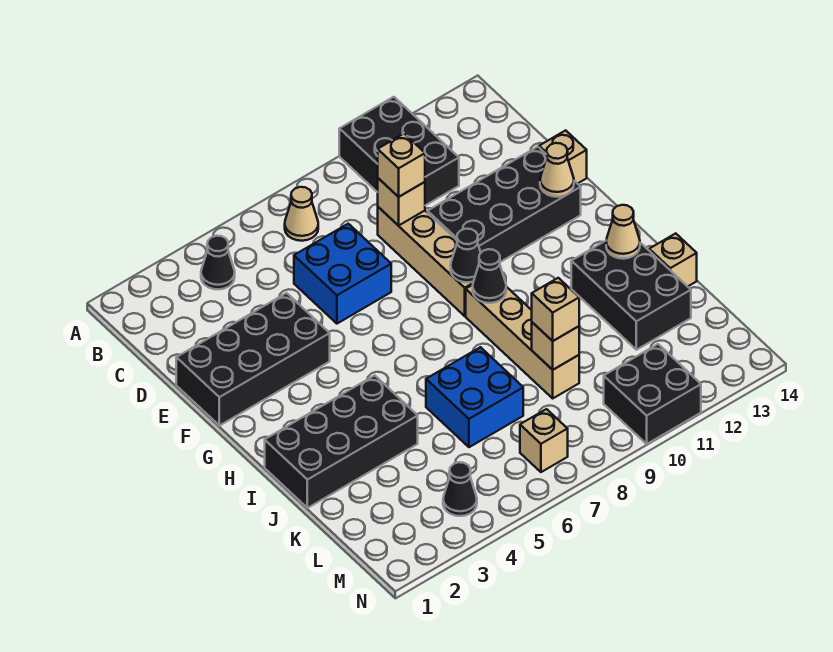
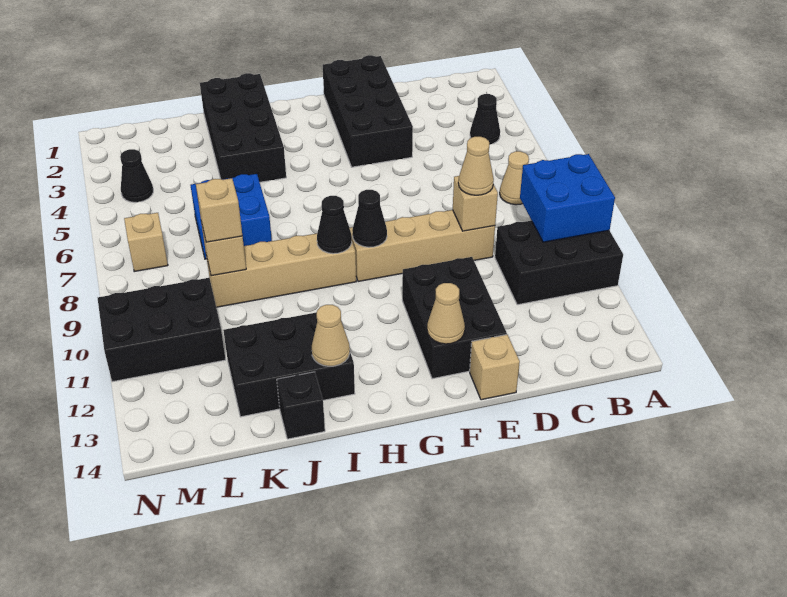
blue 2x2 brick [294,224,391,324] -> blue 2x2 brick moved to [520,154,615,242]
tan 1x1 brick [378,134,425,197] -> tan 1x1 cone [458,137,494,195]
black 2x4 brick [428,147,581,262] -> black 2x3 brick [402,257,507,379]
tan 1x1 brick [649,233,697,287] -> black 1x1 brick [277,372,325,439]
black 2x2 brick [604,344,701,444] -> black 2x3 brick [98,278,226,382]

